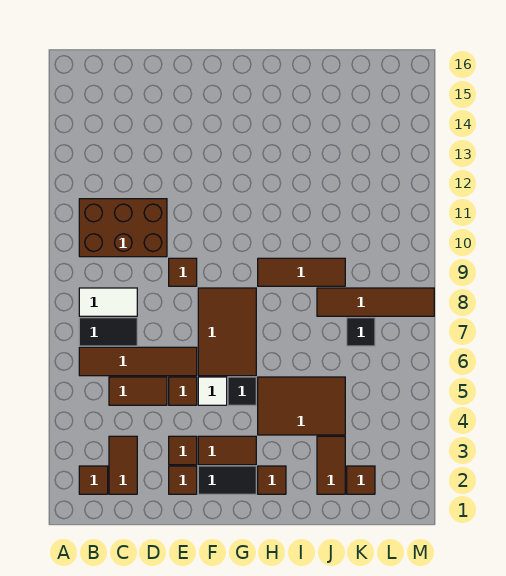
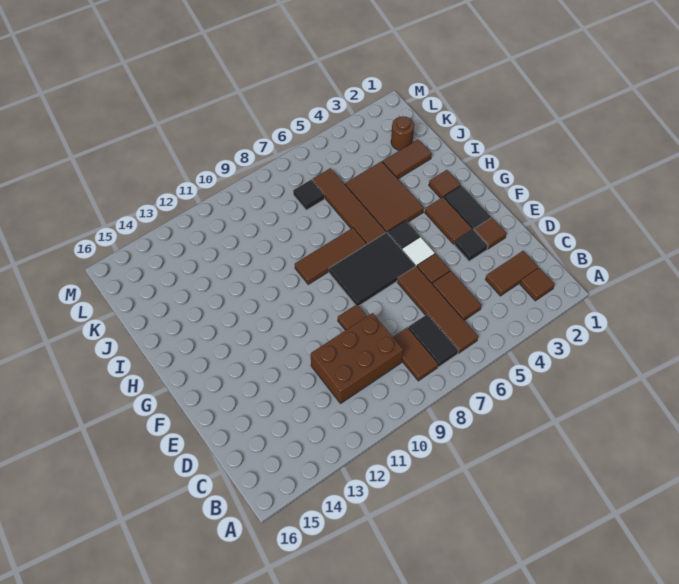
white 1x2 tile [79,288,137,316] -> brown 1x2 tile [393,327,438,381]
brown 2x3 brick [79,199,167,257] -> brown 2x3 brick turned to [311,313,403,403]
brown 1x1 tile [169,436,197,465] -> black 1x1 tile [455,230,488,261]
brown 2x3 tile [198,288,256,376] -> black 2x3 tile [329,232,416,306]
brown 1x3 tile [258,258,345,286] -> brown 1x3 tile turned to [295,228,367,284]
brown 1x4 tile [317,288,434,316] -> brown 1x4 tile moved to [312,168,386,244]
brown 1x1 tile [347,466,375,494] -> brown 1x1 round brick [391,116,414,150]

